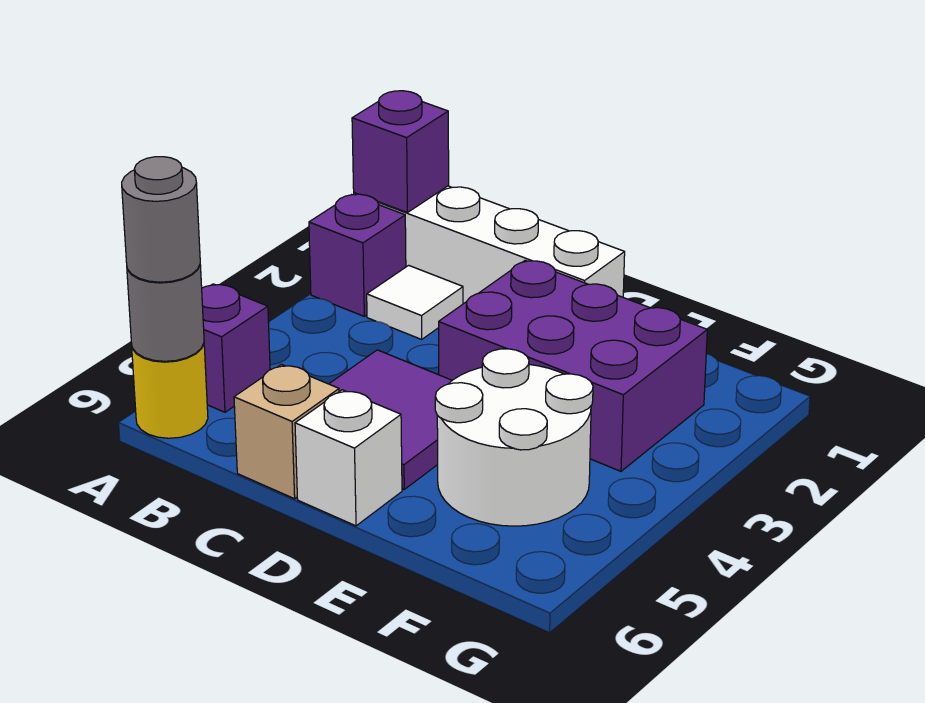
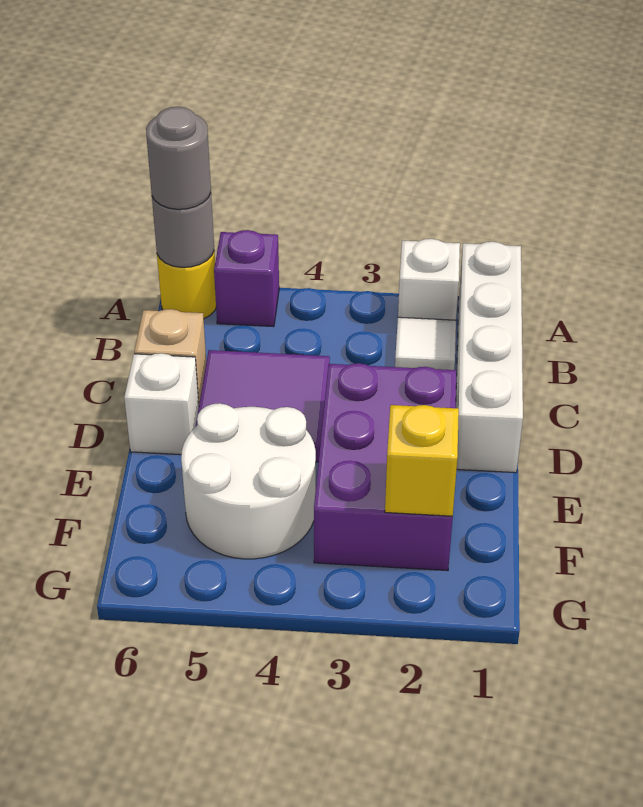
purple 1x1 brick [352,91,449,212] -> none
purple 1x1 brick [309,194,406,316] -> white 1x1 brick [398,239,460,320]
none -> yellow 1x1 brick [385,405,459,516]

